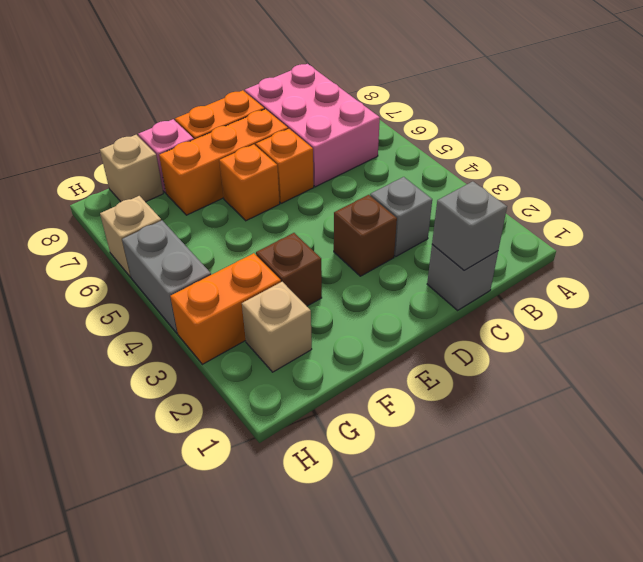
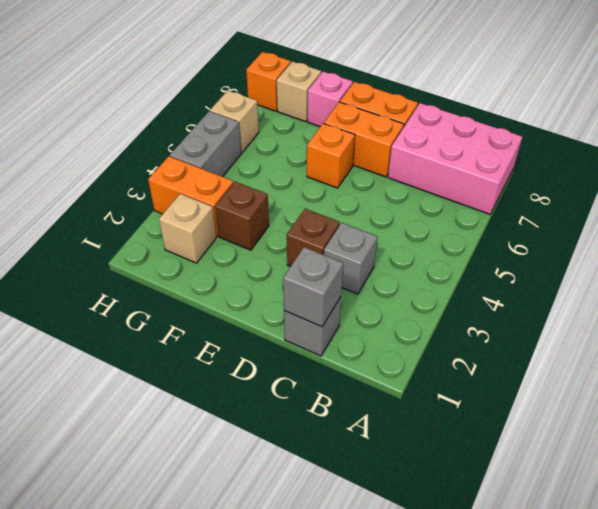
pink 2x3 brick [245,64,380,187] -> pink 2x3 brick turned to [388,103,522,214]
orange 1x1 brick [256,129,314,203] -> orange 1x1 brick moved to [246,52,291,111]
orange 1x3 brick [159,109,288,215] -> orange 1x2 brick [324,102,404,177]

